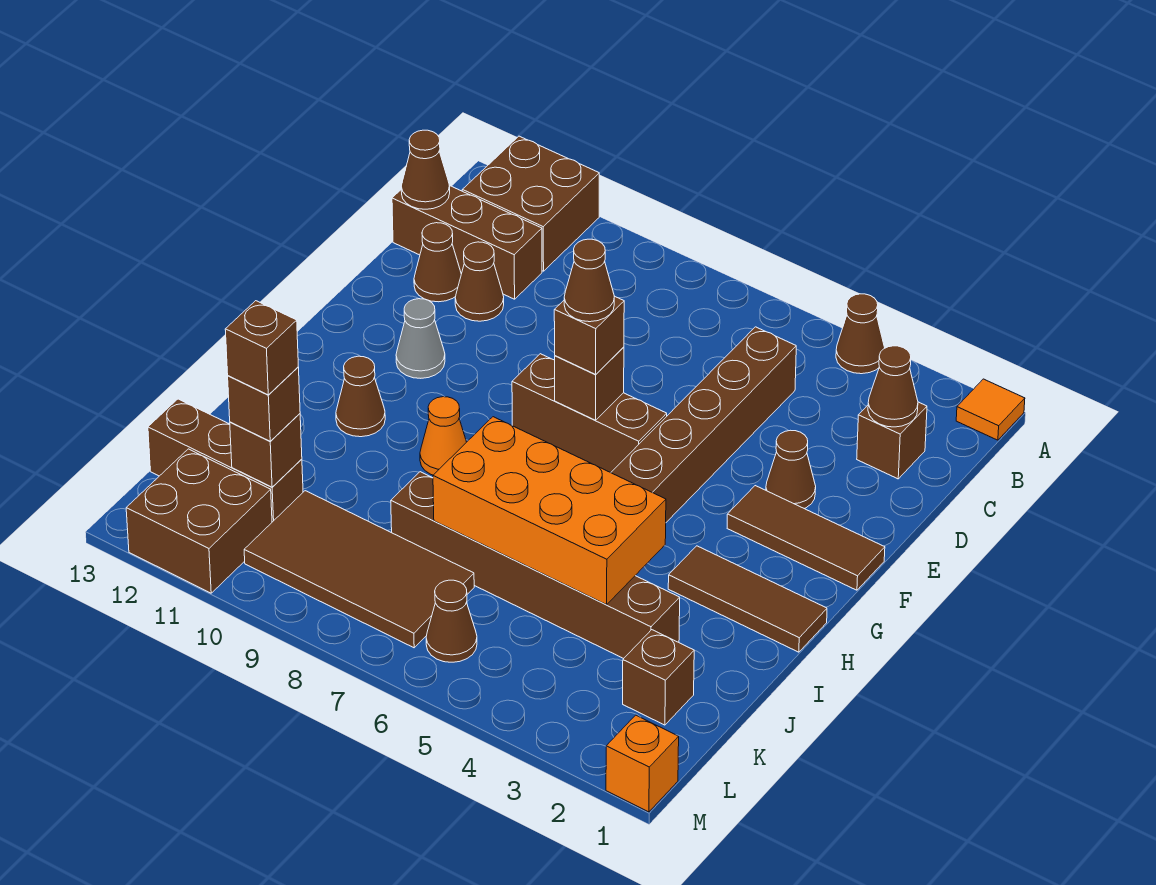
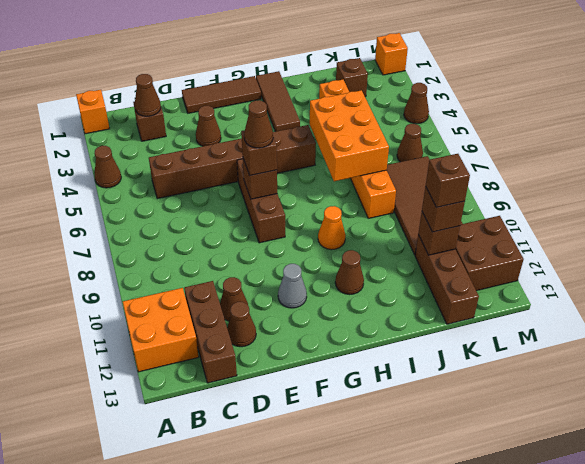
orange 1x1 tile [956,379,1025,440] -> orange 1x1 brick [76,90,110,134]
brown 2x2 brick [462,136,599,271] -> orange 2x2 brick [123,288,199,372]
brown 1x1 cone [401,130,450,209] -> brown 1x1 cone moved to [404,83,429,124]
brown 1x3 tile [727,486,885,590] -> brown 1x3 tile turned to [182,76,261,113]
orange 2x4 brick [433,417,666,605] -> orange 2x3 brick [310,90,389,181]
brown 1x6 brick [391,472,680,659] -> orange 1x6 brick [319,80,396,218]

